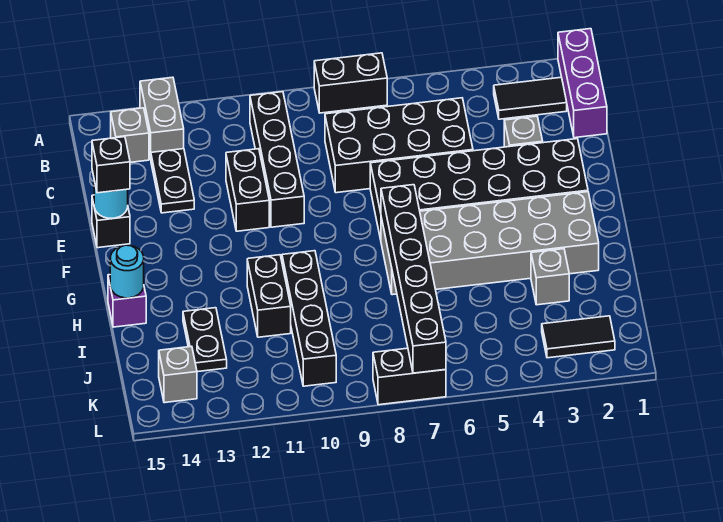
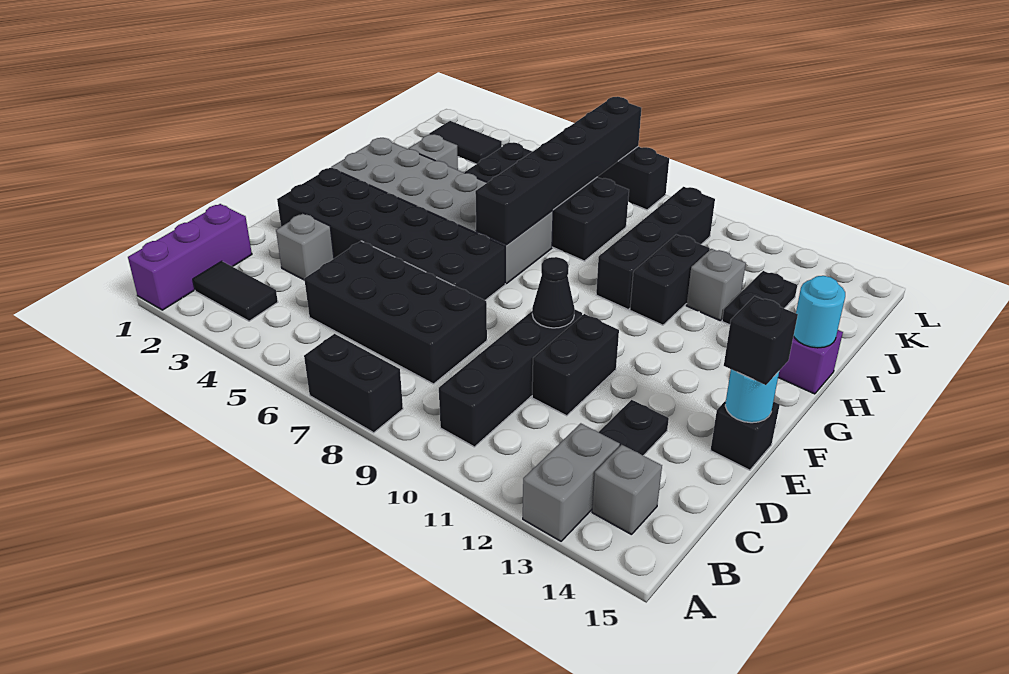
none -> black 1x1 cone [532,257,575,328]
none -> black 2x4 brick [465,142,629,261]
grey 1x1 brick [159,346,197,403] -> grey 1x1 brick moved to [686,249,746,320]

